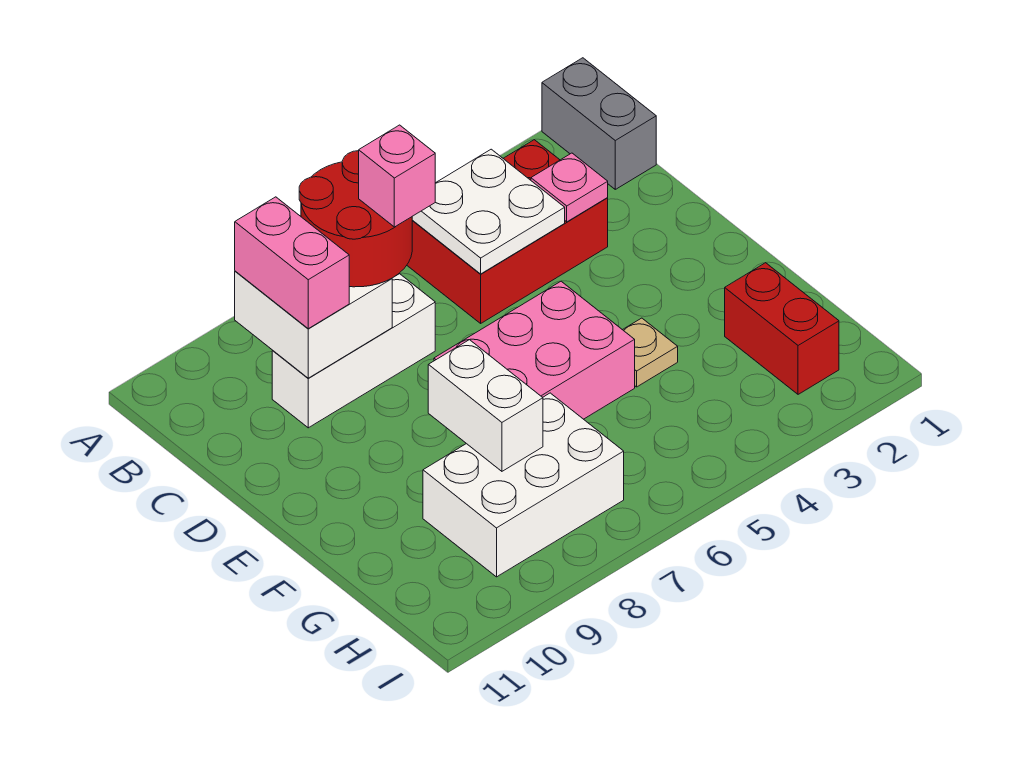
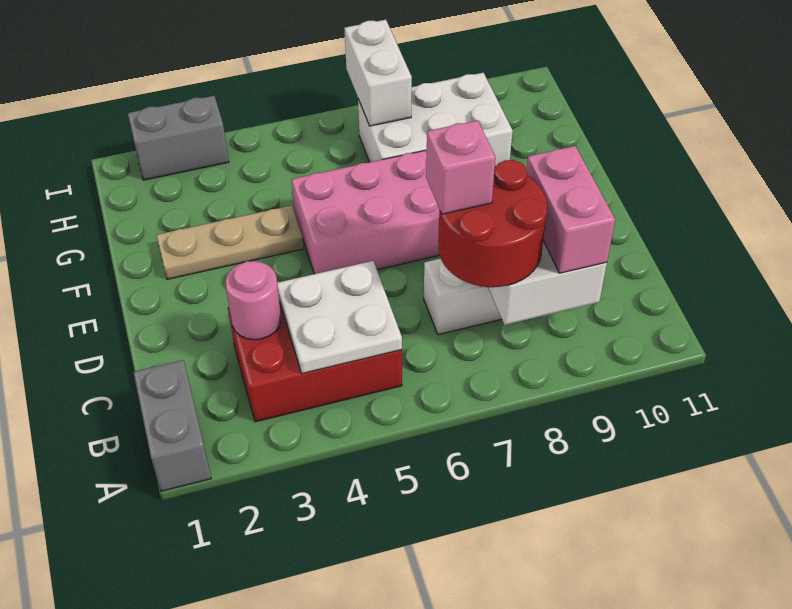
pink 1x1 plate [531,153,608,222] -> pink 1x1 round brick [225,261,281,340]
tan 1x1 plate [623,318,678,387] -> tan 1x3 plate [156,205,304,279]
white 1x2 brick [428,340,543,471] -> white 1x2 brick moved to [345,20,412,126]
red 1x2 brick [725,263,839,394] -> none
none -> grey 1x2 brick [128,96,229,180]

